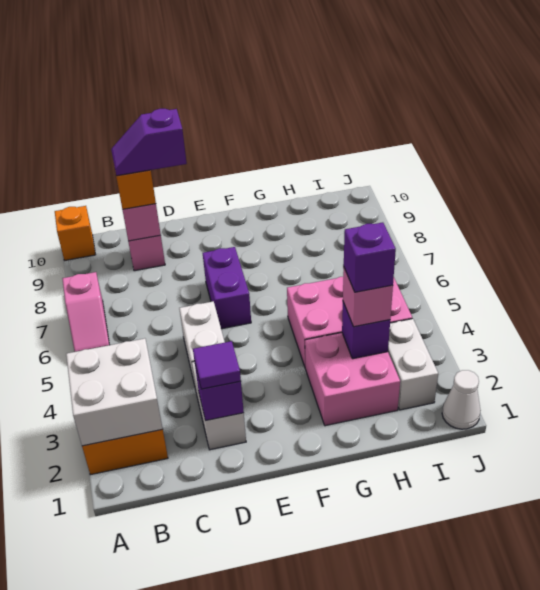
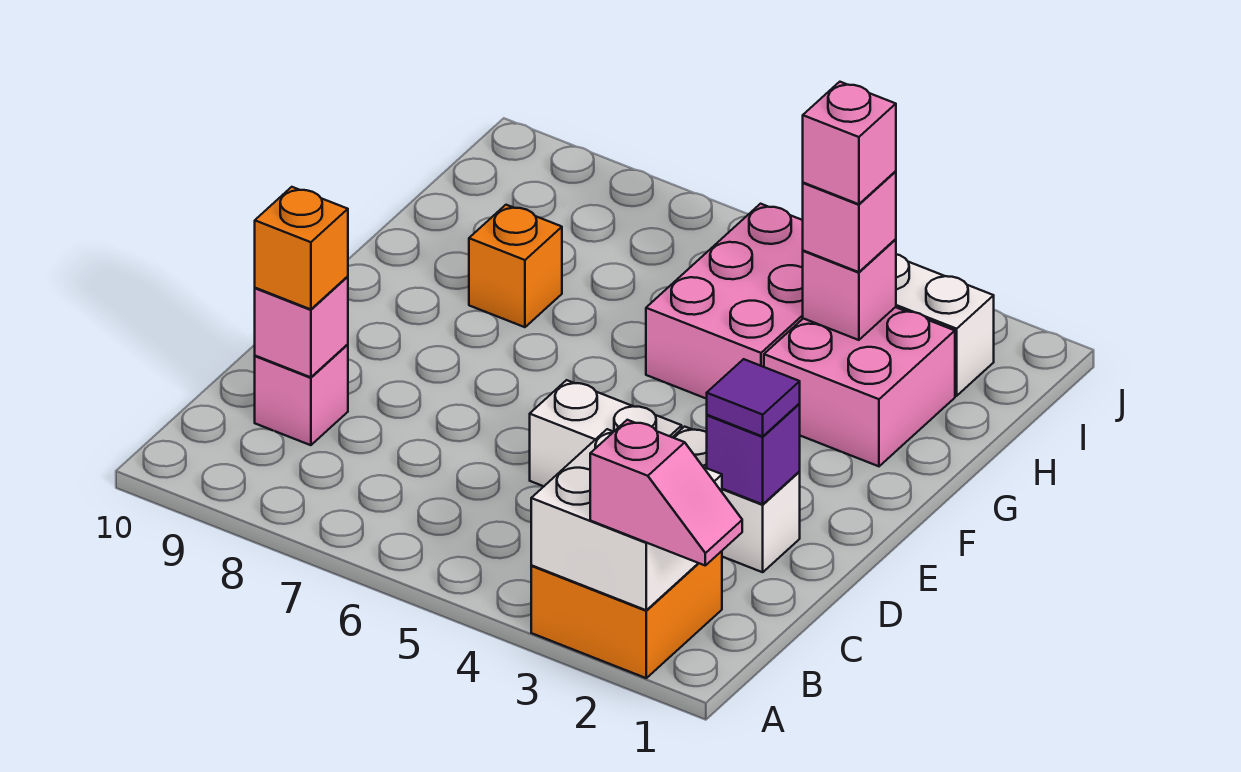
pink 1x2 slope [62,272,109,352] -> pink 1x2 slope moved to [590,420,742,565]
orange 1x1 brick [55,206,95,260] -> orange 1x1 brick moved to [469,205,562,327]
purple 1x2 slope [111,109,187,176] -> none
purple 1x2 brick [203,247,251,329] -> none
purple 1x1 brick [342,302,390,359] -> pink 1x1 brick [803,239,896,340]
purple 1x1 brick [344,222,396,292] -> pink 1x1 brick [803,82,896,204]
white 1x1 cone [442,370,481,429] -> none

